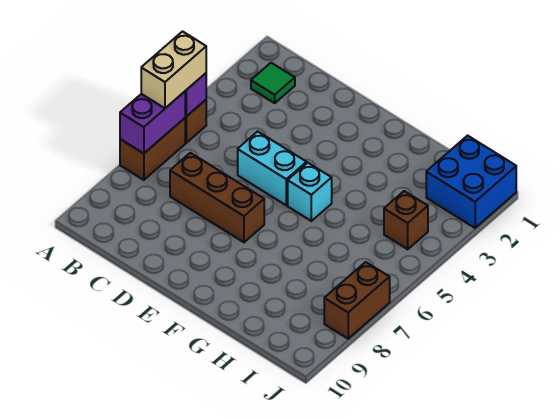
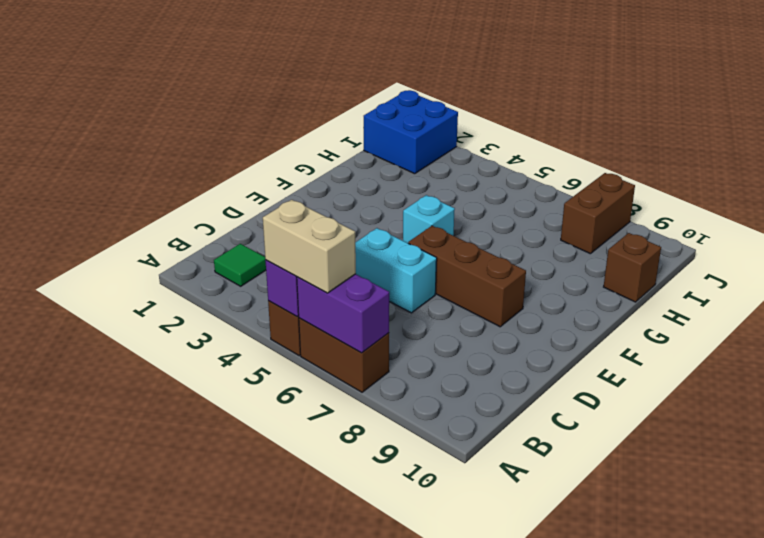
brown 1x3 brick [170,153,264,242] -> brown 1x3 brick turned to [408,226,526,327]
cyan 1x2 brick [238,131,307,205] -> cyan 1x2 brick turned to [355,228,437,313]
brown 1x1 brick [384,191,428,249] -> brown 1x1 brick moved to [604,233,661,302]
brown 1x2 brick [324,262,390,339] -> brown 1x2 brick turned to [561,173,635,254]

